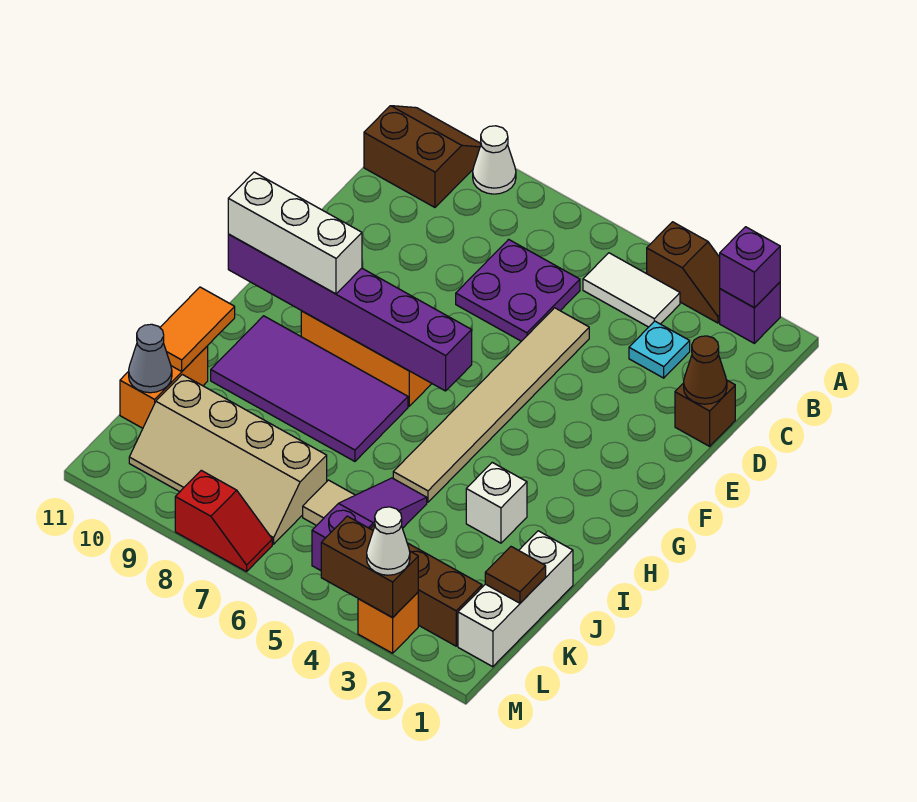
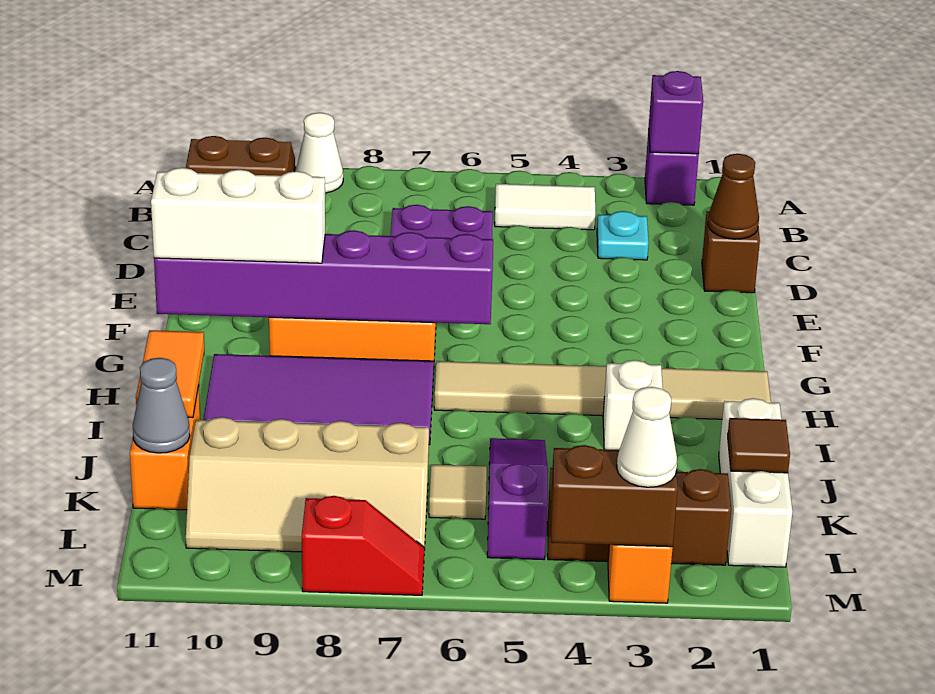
brown 1x2 slope [647,222,720,323] -> none
tan 1x6 tile [393,308,589,502] -> tan 1x6 tile turned to [434,361,771,419]

